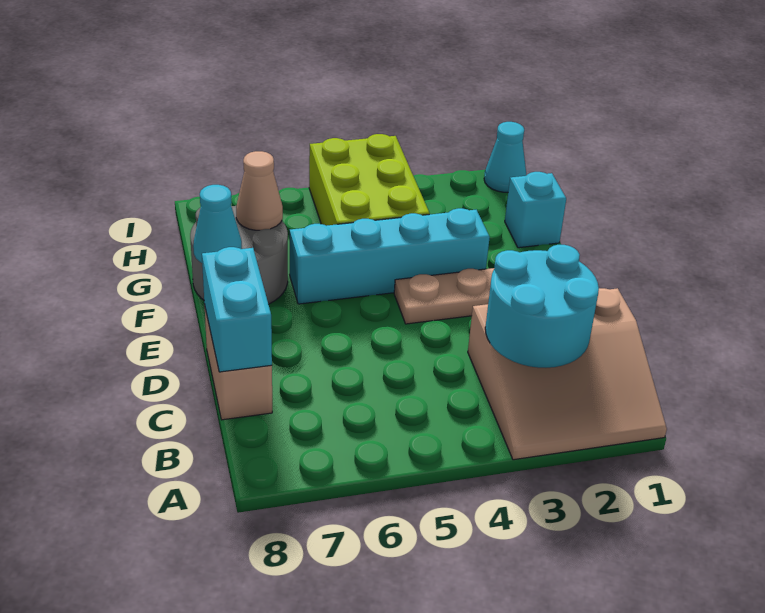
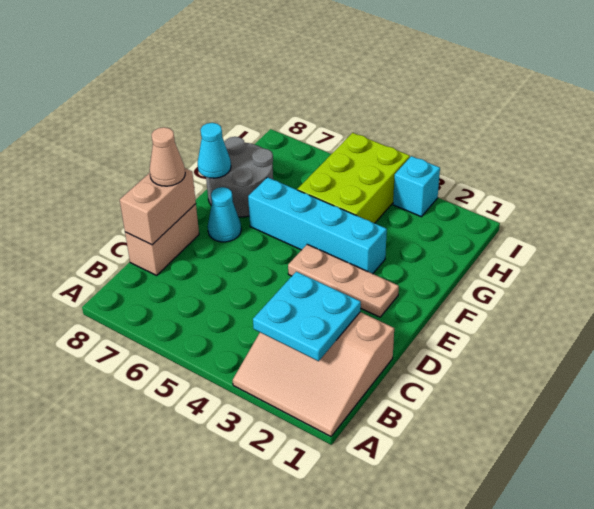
cyan 2x2 round brick [485,245,599,368] -> cyan 2x2 plate [253,272,361,361]
cyan 1x2 brick [202,247,272,372] -> tan 1x2 brick [120,168,196,245]
cyan 1x1 brick [505,172,566,248] -> cyan 1x1 brick moved to [393,156,440,217]
tan 1x1 cone [236,151,283,230] -> tan 1x1 cone moved to [149,127,185,186]
cyan 1x1 cone [484,122,526,192] -> cyan 1x1 cone moved to [208,187,241,242]

